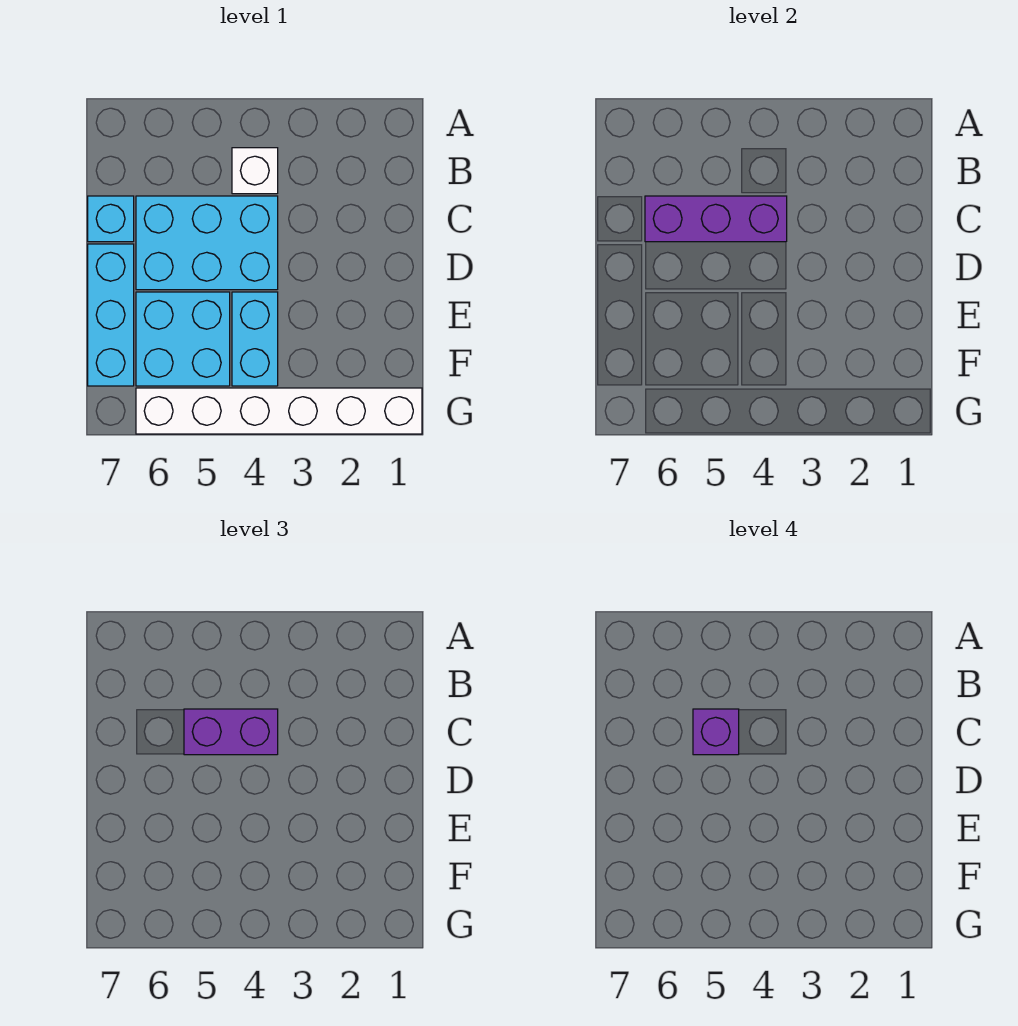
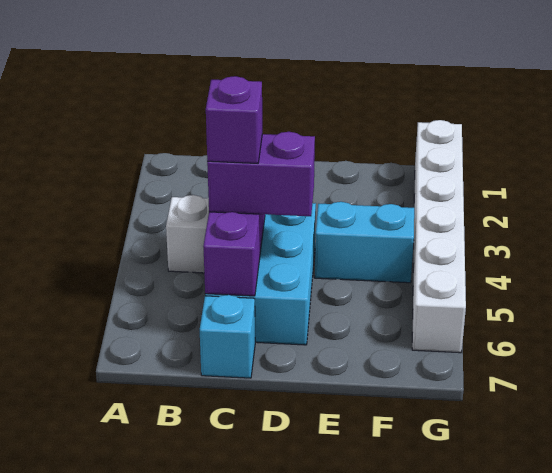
purple 1x2 brick [184,709,278,755] -> purple 1x2 brick turned to [207,132,315,216]
cyan 1x3 brick [88,244,134,386] -> none
cyan 2x2 brick [136,292,230,386] -> none

